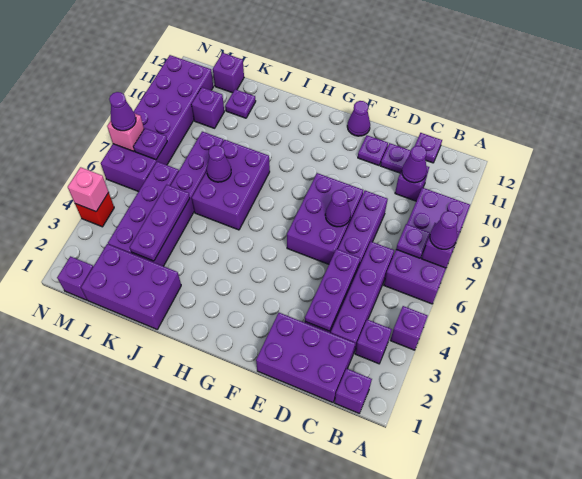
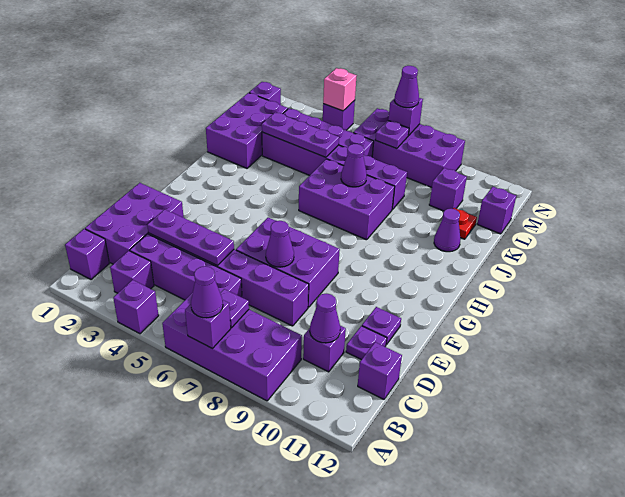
purple 1x1 plate [415,133,442,163] -> purple 1x1 brick [358,342,402,399]
purple 1x1 cone [347,101,370,136] -> purple 1x1 cone moved to [434,209,460,252]
purple 1x1 plate [225,89,256,118] -> red 1x1 plate [453,208,477,239]
purple 2x6 brick [101,55,213,192] -> purple 2x4 brick [353,108,465,187]
red 1x1 brick [75,193,114,227] -> purple 1x1 brick [323,100,355,130]
pink 1x1 brick [107,114,144,151] -> purple 1x1 brick [388,98,423,136]

